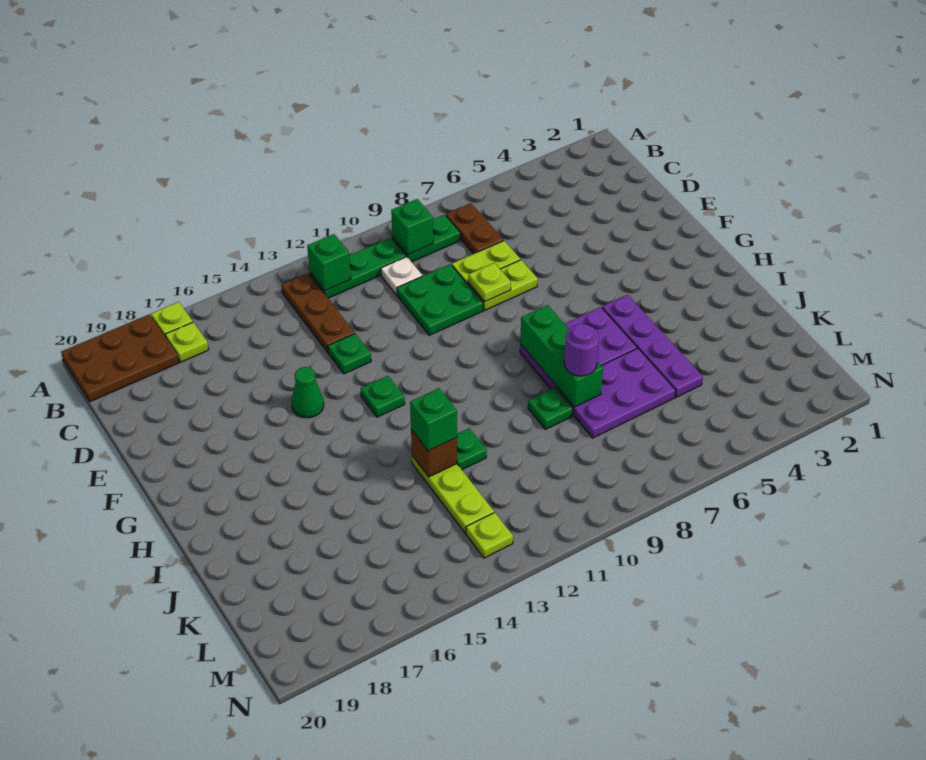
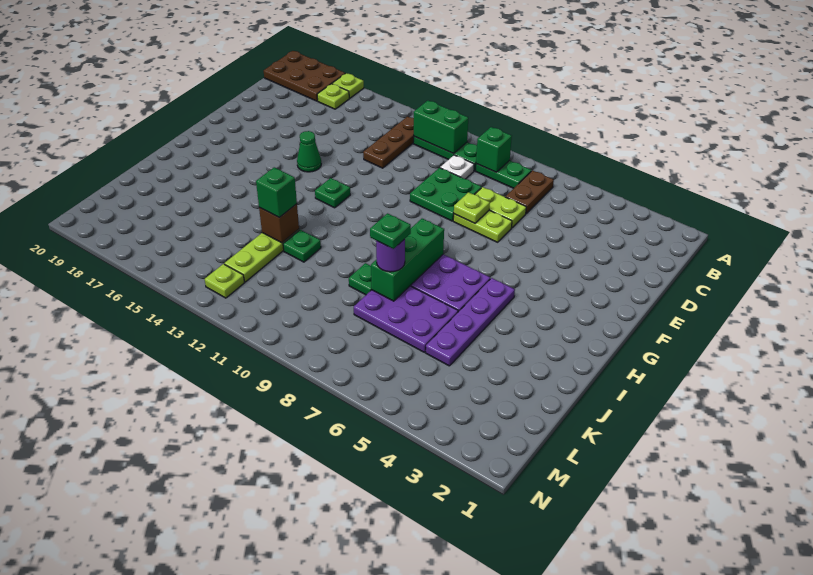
green 1x1 brick [307,234,351,291] -> green 1x2 brick [414,101,468,154]
green 1x1 plate [328,334,371,374] -> green 1x1 plate moved to [370,213,411,249]

